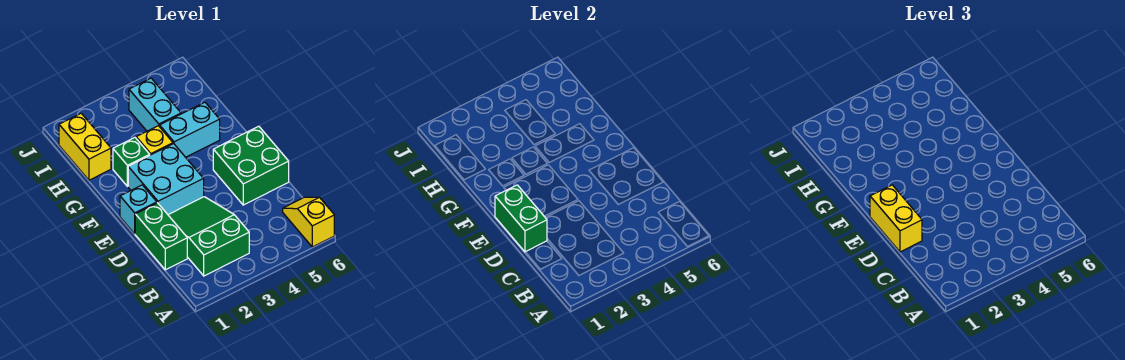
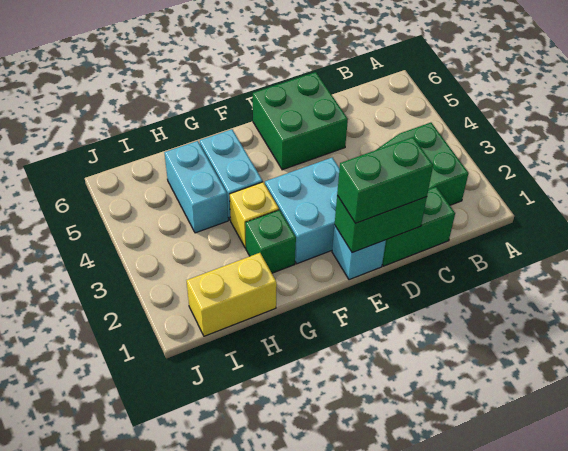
yellow 1x2 slope [283,197,334,247] -> none
yellow 1x2 brick [870,185,922,252] -> green 1x2 brick [337,137,433,223]
cyan 1x2 brick [129,78,181,131] -> cyan 1x2 brick turned to [164,141,228,233]

